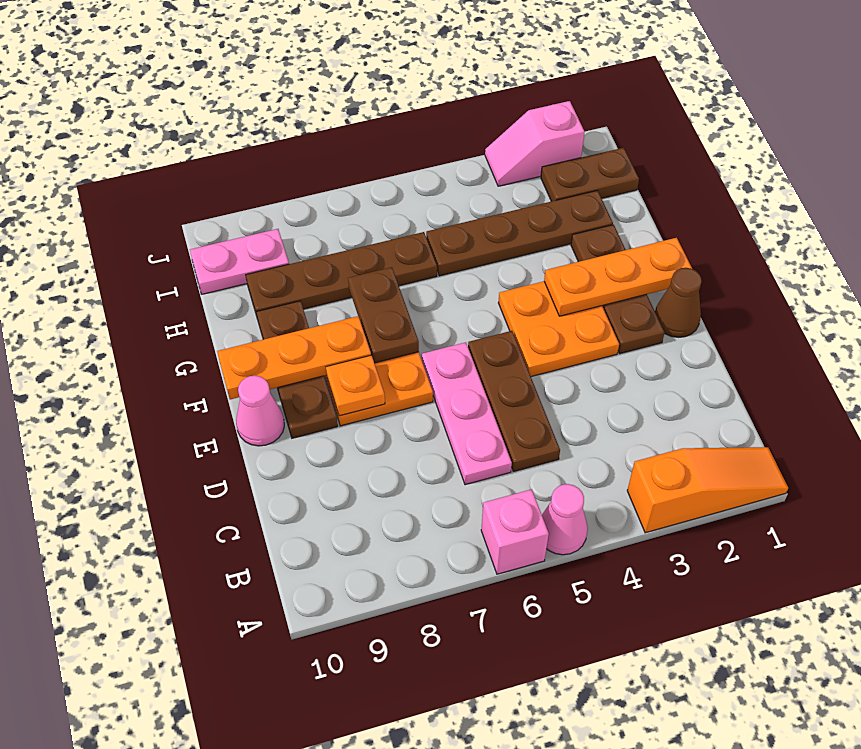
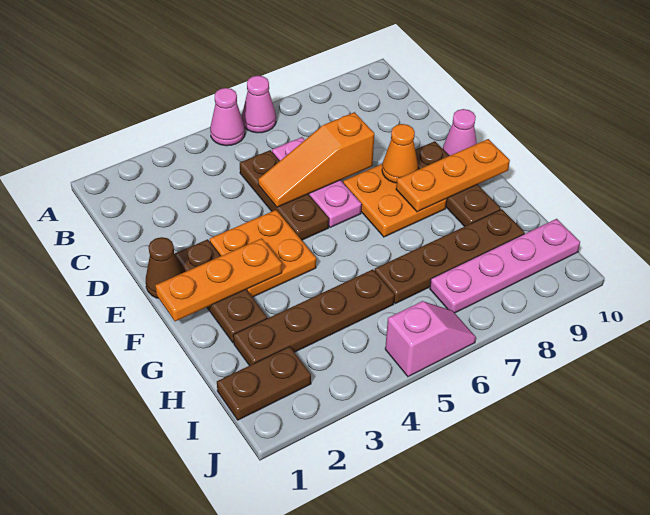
orange 1x3 slope [627,447,788,533] -> orange 1x3 slope moved to [258,112,374,207]
pink 1x1 brick [481,489,549,574] -> pink 1x1 cone [242,76,276,133]
orange 1x1 plate [326,355,385,416] -> orange 1x1 cone [382,124,418,183]
brown 1x2 plate [348,267,419,363] -> none
pink 1x2 plate [190,229,289,294] -> pink 1x4 plate [430,219,580,313]
pink 1x2 slope [485,101,585,186] -> pink 1x2 slope moved to [385,301,476,377]

